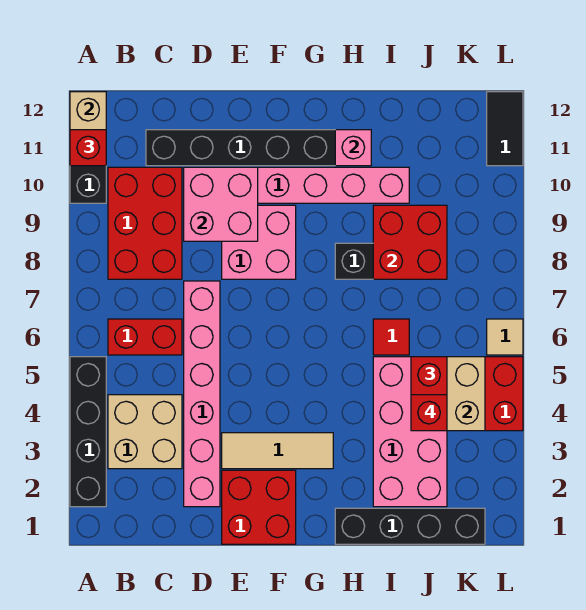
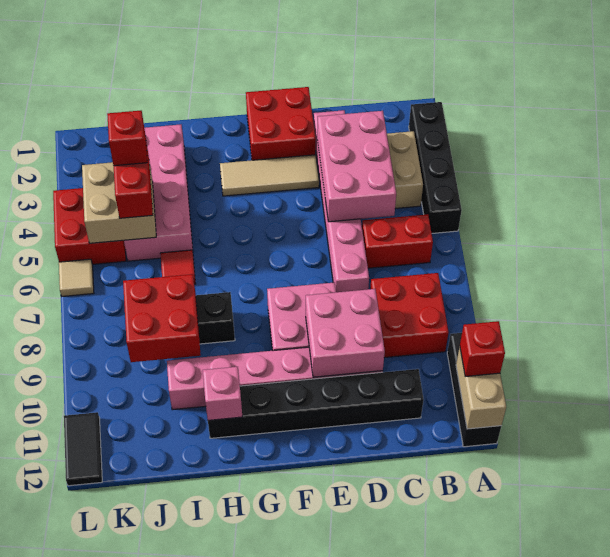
red 2x3 brick [108,167,182,279] -> red 2x2 brick [370,273,449,358]
none -> pink 2x3 brick [317,111,396,222]
black 1x4 brick [335,508,485,544] -> none

